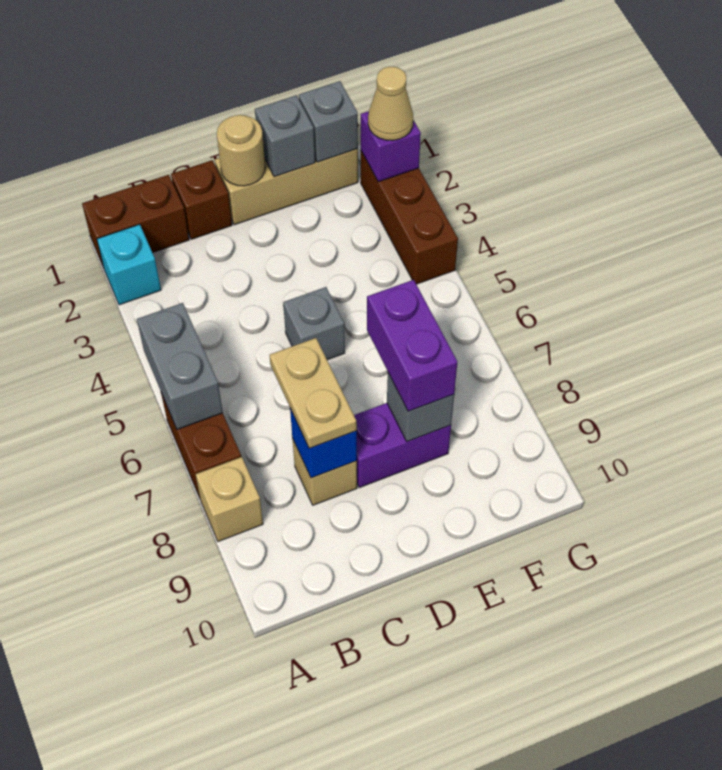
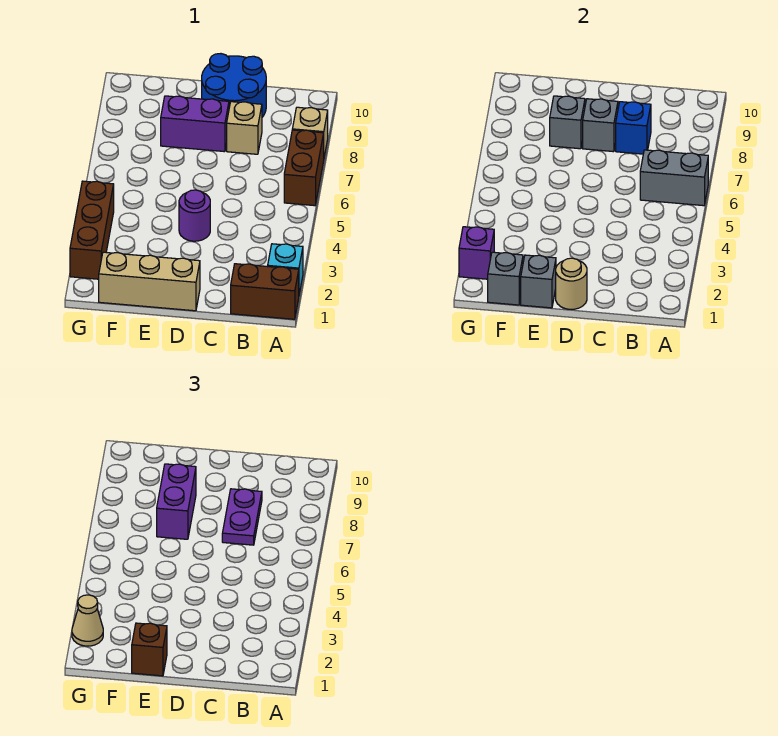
grey 1x2 brick [137,303,223,429] -> grey 1x2 brick turned to [640,150,708,206]
brown 1x1 brick [171,160,232,239] -> brown 1x1 brick moved to [132,623,167,676]
tan 1x2 plate [270,338,357,448] -> purple 1x2 plate [222,489,262,545]
none -> blue 2x2 round brick [202,54,266,117]
none -> purple 1x1 round brick [179,190,210,241]
grey 1x1 brick [283,287,345,360] -> grey 1x1 brick moved to [583,99,618,152]

